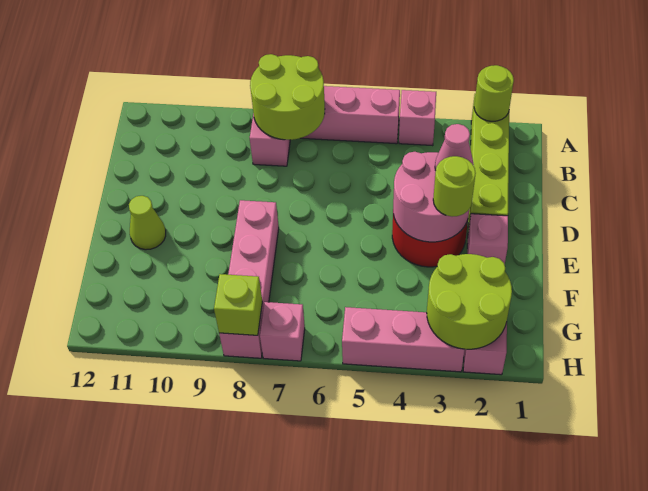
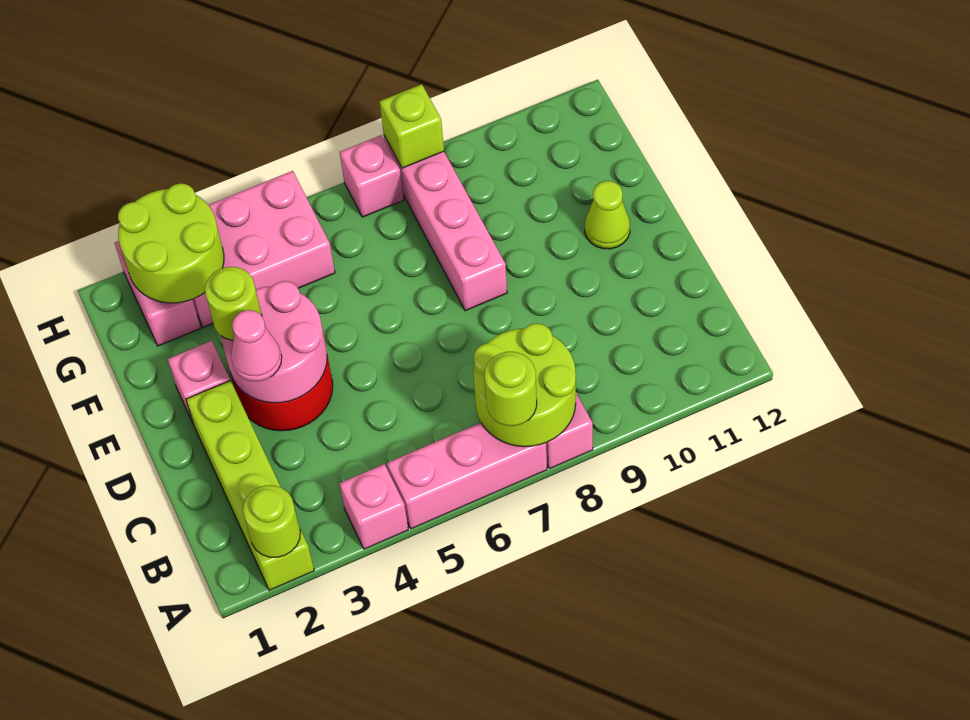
none -> lime 1x1 round brick [485,352,537,426]
pink 1x3 brick [342,307,465,372] -> pink 2x3 brick [193,171,335,327]

